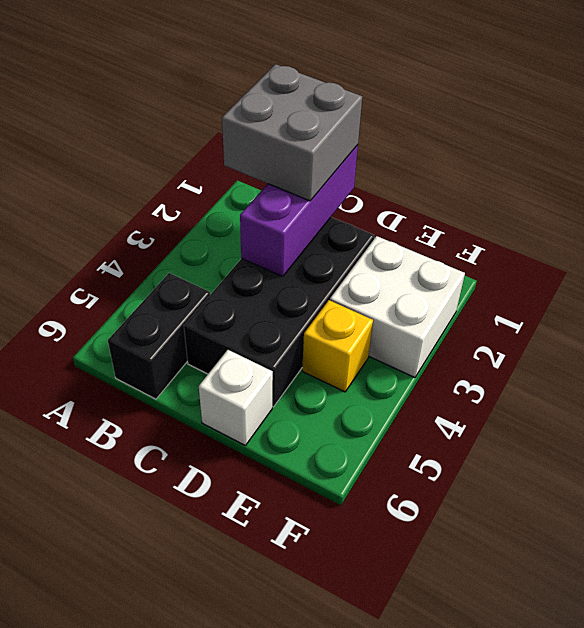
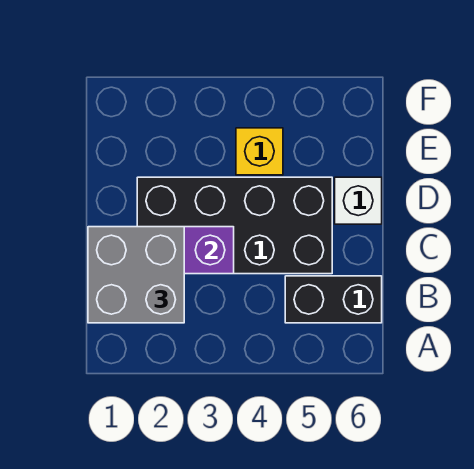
white 2x2 brick [330,236,465,378] -> none

